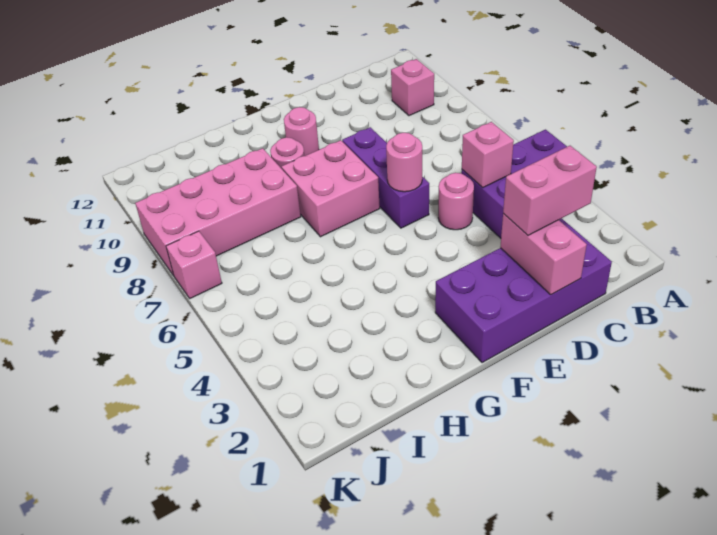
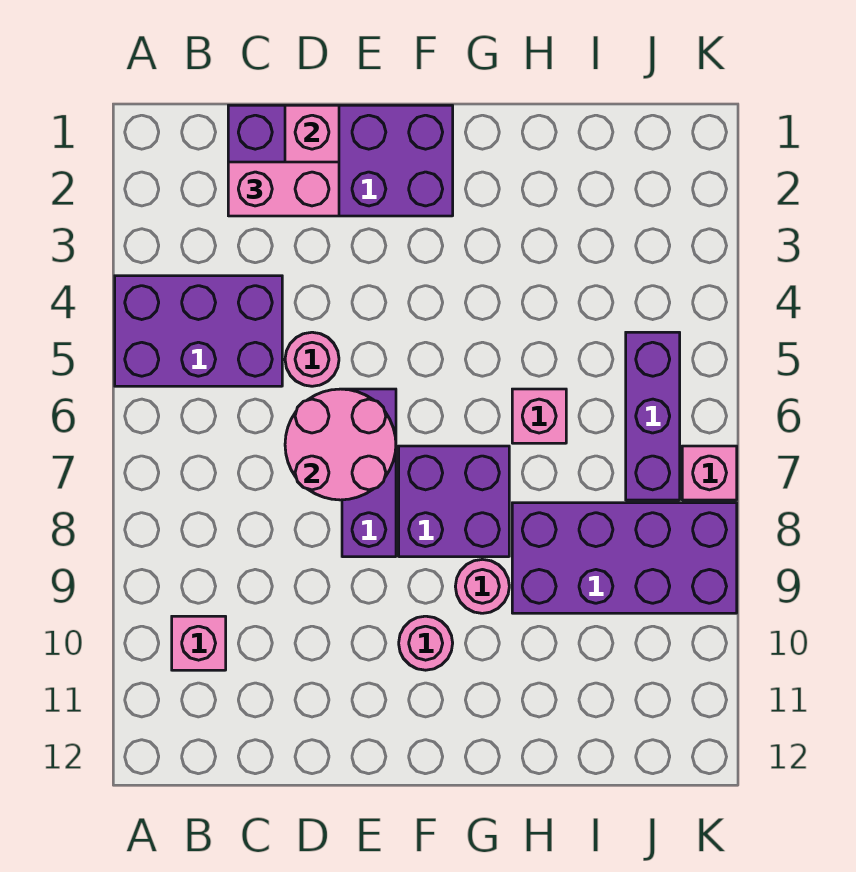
pink 1x1 brick [462,122,514,188] -> pink 1x1 brick moved to [512,389,566,443]
pink 1x1 round brick [386,133,422,192] -> pink 2x2 round brick [285,389,396,500]
pink 2x2 brick [282,140,380,237] -> purple 2x2 brick [399,446,509,557]
pink 2x4 brick [135,148,301,276] -> purple 2x4 brick [512,503,737,613]
none -> purple 1x3 brick [626,332,680,500]

